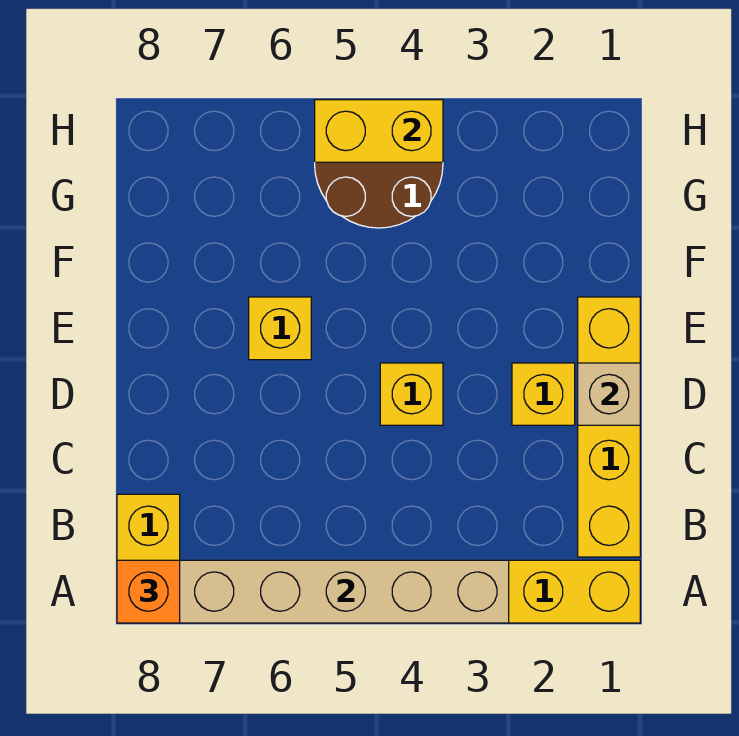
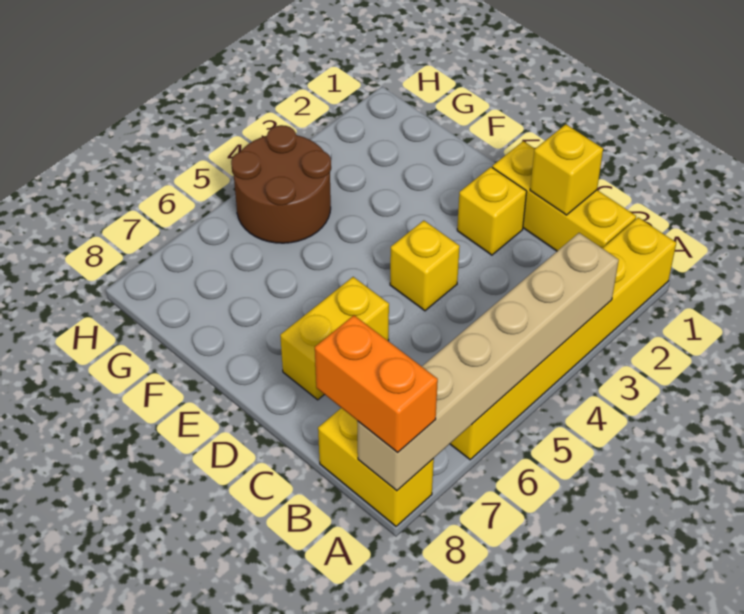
orange 1x1 brick [117,560,180,623] -> orange 1x2 brick [315,315,438,453]
yellow 1x4 brick [578,297,640,557] -> yellow 1x3 brick [492,141,636,251]
tan 1x1 brick [578,363,640,425] -> none
yellow 1x1 brick [249,297,311,360] -> yellow 1x1 brick moved to [530,124,603,215]
yellow 1x2 brick [315,100,443,162] -> yellow 1x2 brick moved to [280,277,389,400]

